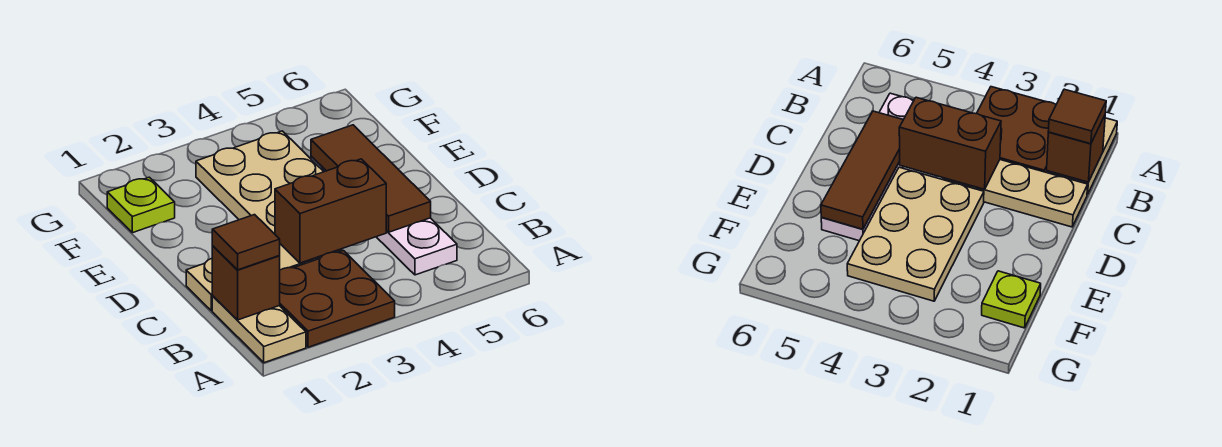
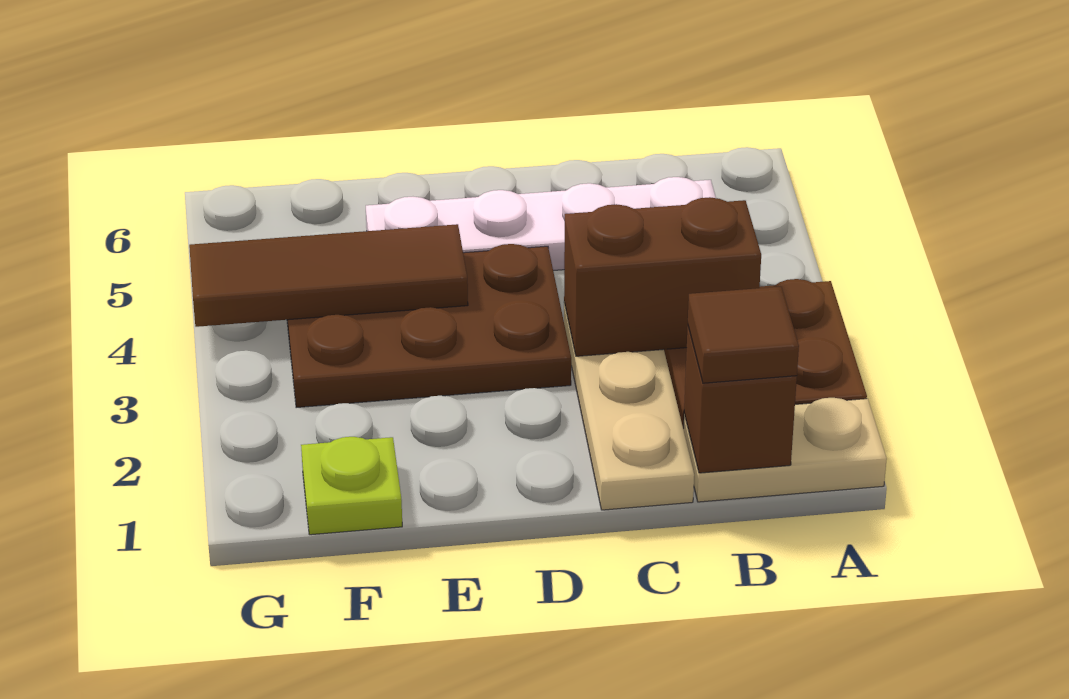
brown 1x2 brick [275,159,386,263] -> brown 1x2 brick turned to [564,197,761,356]
brown 1x3 tile [311,125,431,232] -> brown 1x3 tile moved to [189,224,468,327]
tan 2x3 plate [196,131,324,234] -> brown 2x3 plate [287,244,571,408]

